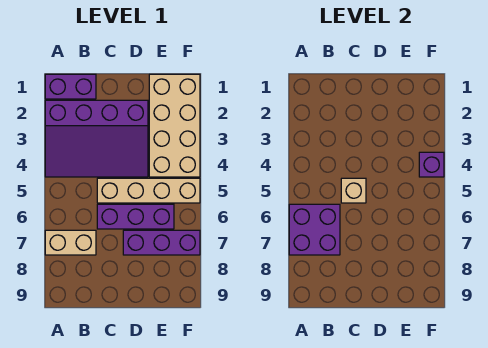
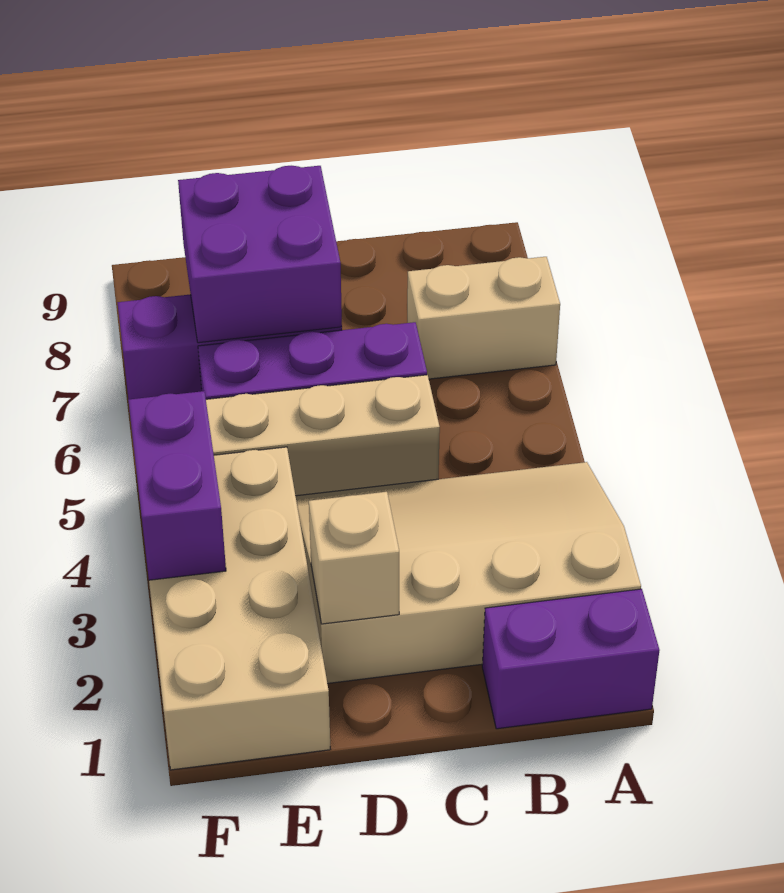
purple 3x4 slope [45,100,148,177] -> tan 3x4 slope [296,462,641,684]
purple 2x2 brick [289,204,340,255] -> purple 2x2 brick moved to [178,166,342,343]
tan 1x1 brick [341,178,366,203] -> tan 1x1 brick moved to [309,492,399,624]
purple 1x1 brick [419,152,444,177] -> purple 1x2 brick [128,391,226,580]

